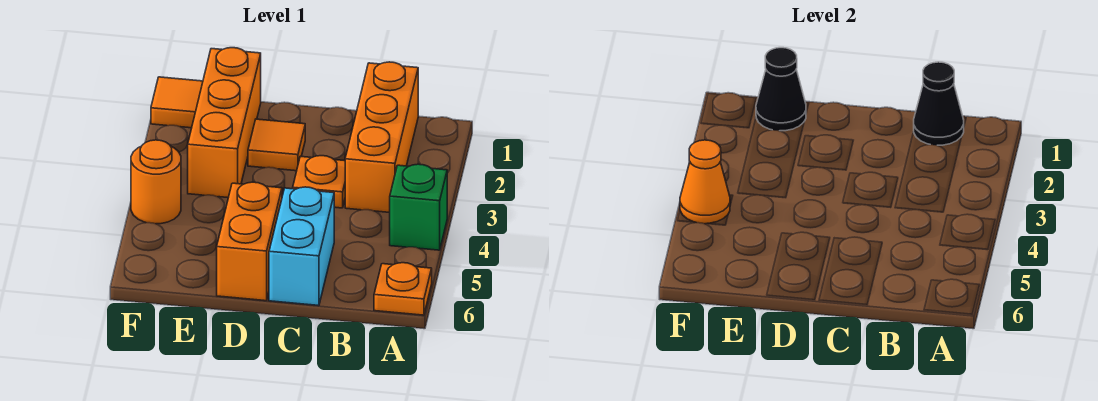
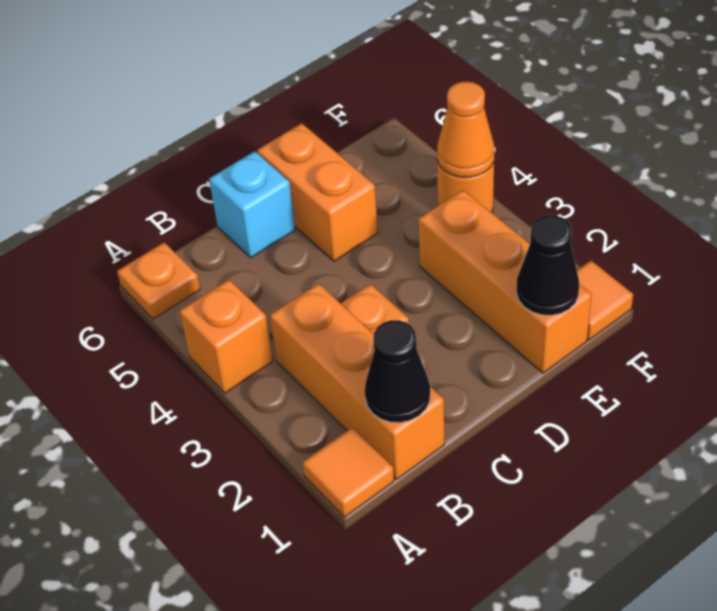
green 1x1 brick [390,164,447,250] -> orange 1x1 brick [180,280,273,393]
cyan 1x2 brick [269,187,334,306] -> cyan 1x1 brick [209,151,295,258]
orange 1x1 tile [248,119,305,171] -> orange 1x1 tile moved to [303,427,394,517]

